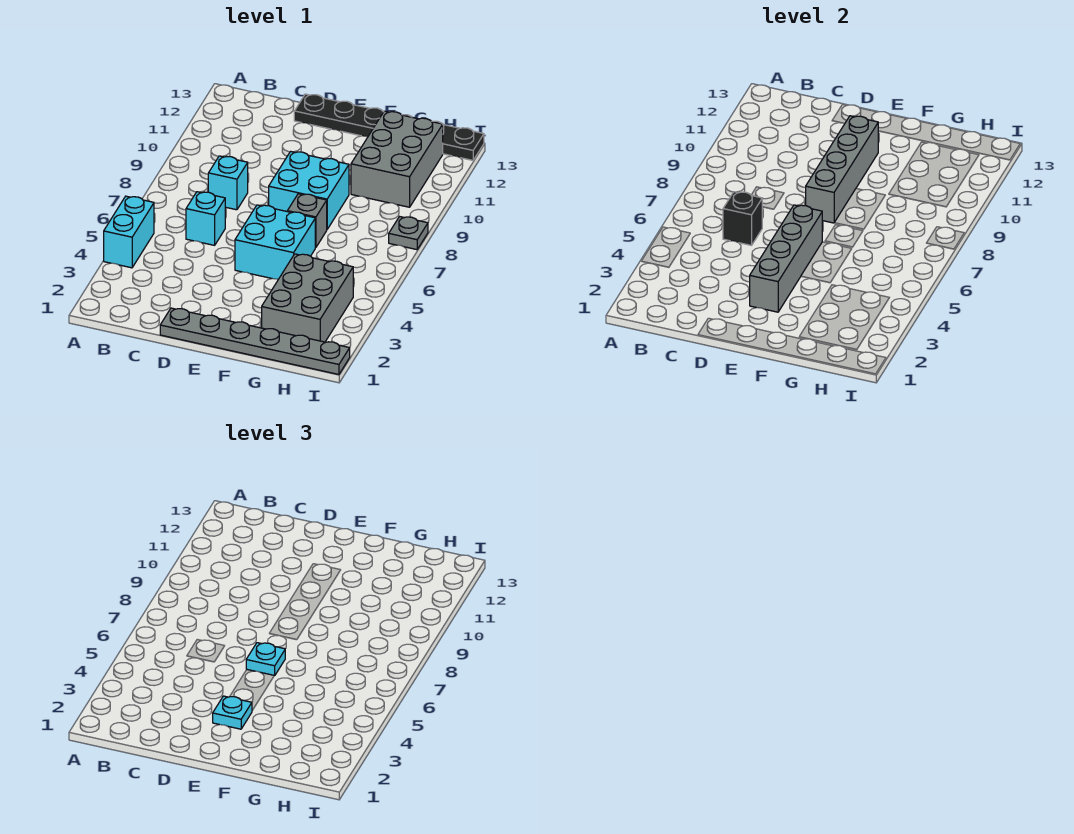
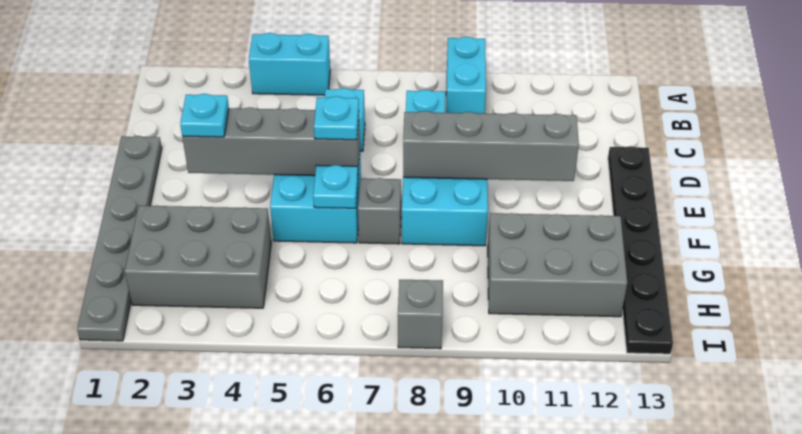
none -> cyan 1x2 brick [446,37,486,113]
black 1x1 brick [723,192,762,245] -> none
none -> cyan 1x1 plate [313,165,358,208]
grey 1x1 plate [389,217,428,250] -> grey 1x1 brick [398,280,443,349]

